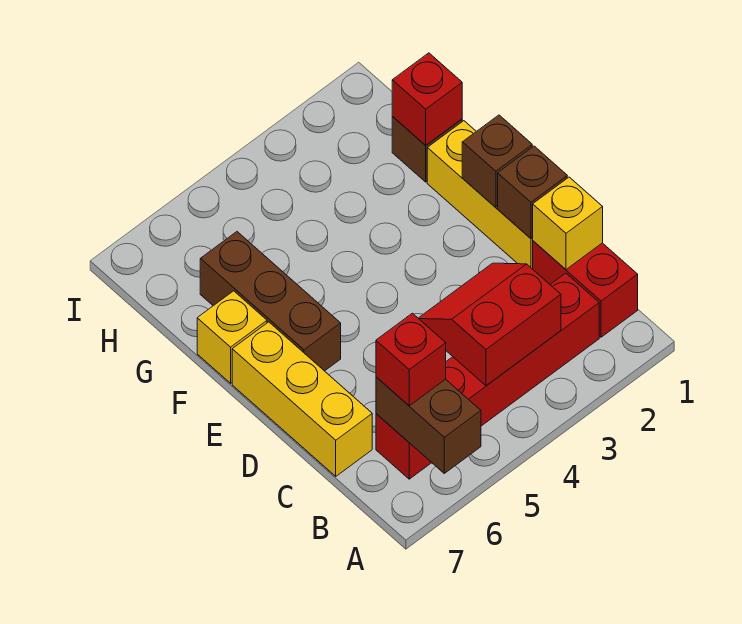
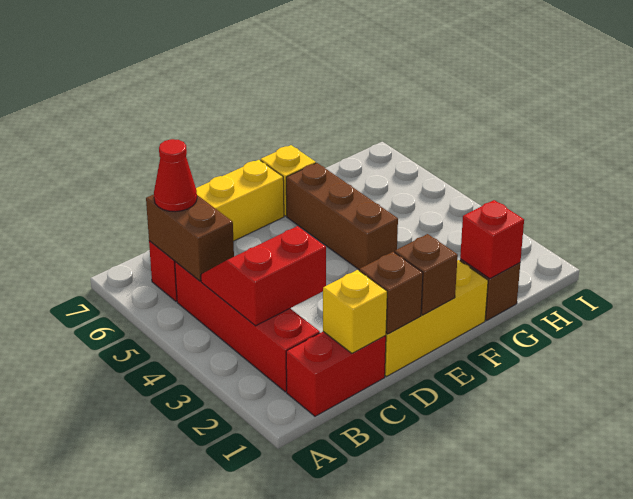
brown 1x2 brick [376,377,481,473] -> brown 1x2 brick turned to [146,194,234,281]
red 2x2 slope [418,263,561,386] -> red 2x2 slope turned to [201,226,326,326]
red 1x1 brick [376,313,446,406] -> red 1x1 cone [154,139,197,212]
brown 1x3 brick [200,232,341,371] -> brown 1x3 brick turned to [286,163,398,269]

